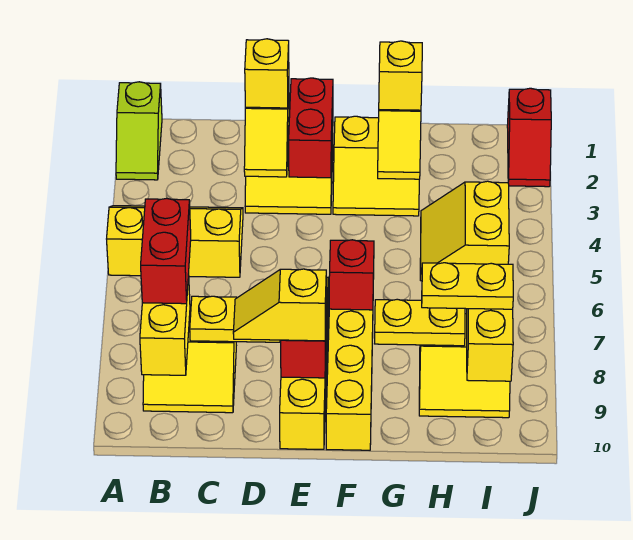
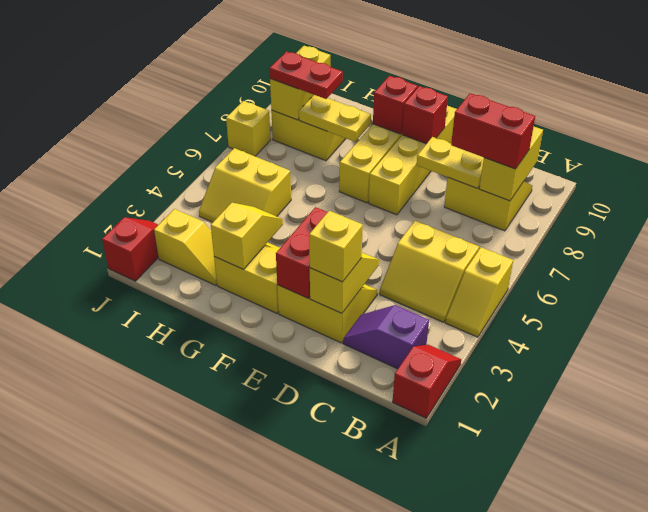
lime 1x2 slope [116,82,162,180] -> red 1x2 slope [393,345,461,418]
none -> purple 1x2 slope [343,305,429,369]
red 1x2 brick [141,198,191,304] -> red 1x2 brick turned to [451,93,535,169]
yellow 1x2 slope [233,269,326,341] -> yellow 1x2 slope moved to [154,209,217,285]
red 1x1 brick [329,240,374,310] -> red 1x1 brick moved to [373,76,418,134]
yellow 1x1 brick [379,41,422,110] -> yellow 1x1 brick moved to [226,101,271,156]
yellow 2x2 slope [420,181,509,281] -> yellow 2x2 slope turned to [199,148,291,222]
yellow 1x2 plate [422,263,513,309] -> red 1x2 plate [270,51,343,99]

